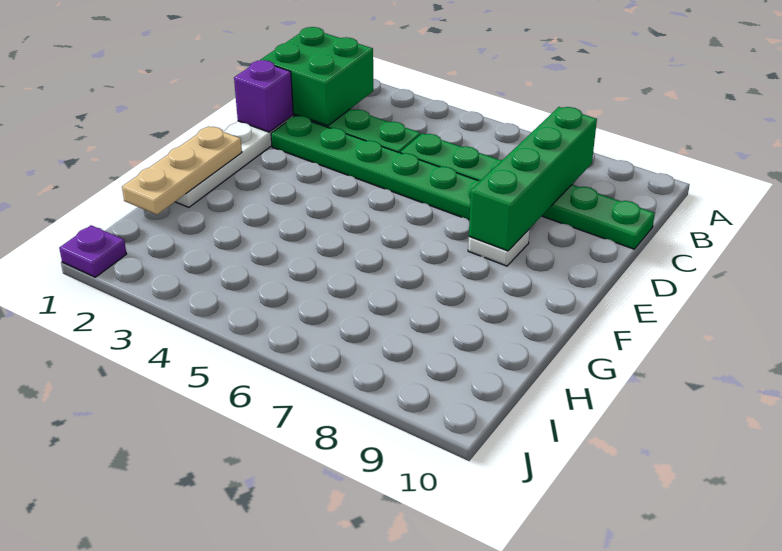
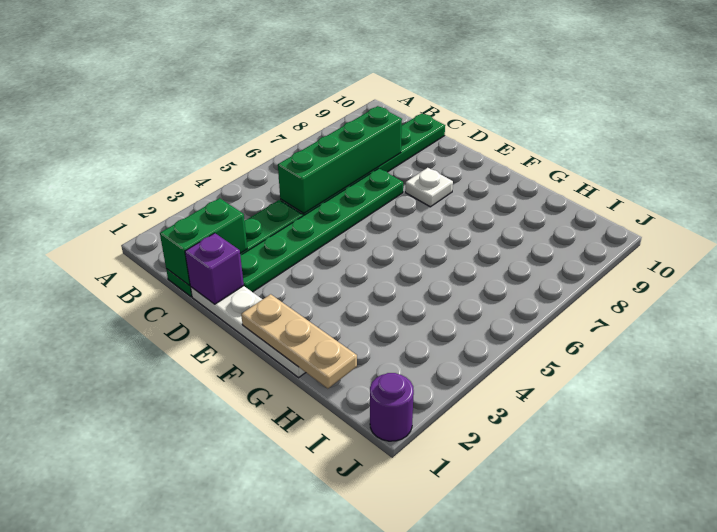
green 2x2 brick [261,27,373,126] -> green 1x2 brick [160,198,247,285]
green 1x4 brick [469,107,597,251] -> green 1x4 brick turned to [278,106,402,213]
purple 1x1 plate [59,225,126,277] -> purple 1x1 round brick [370,373,414,441]

